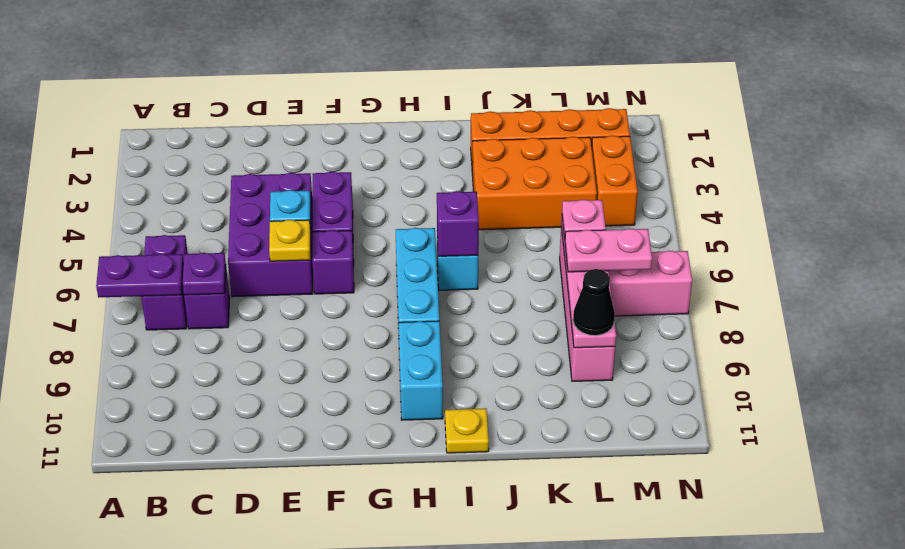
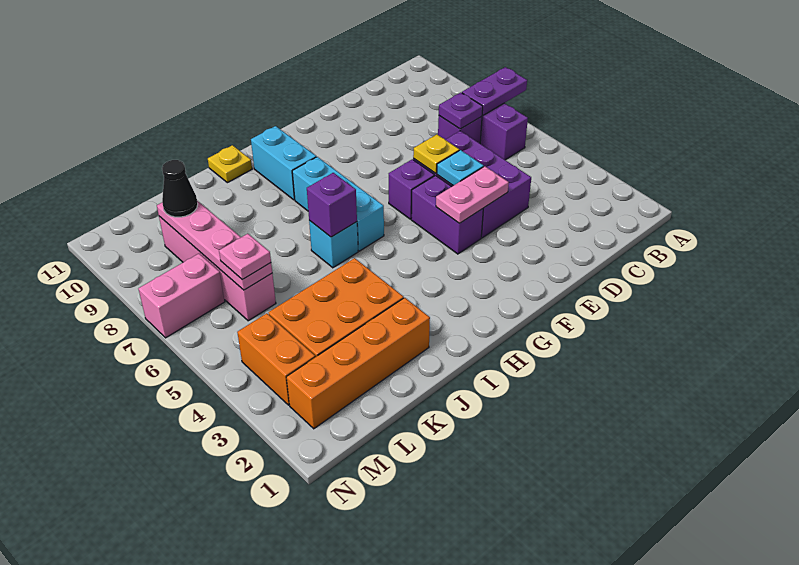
pink 1x2 plate [565,229,652,272] -> pink 1x2 plate moved to [436,166,509,223]

